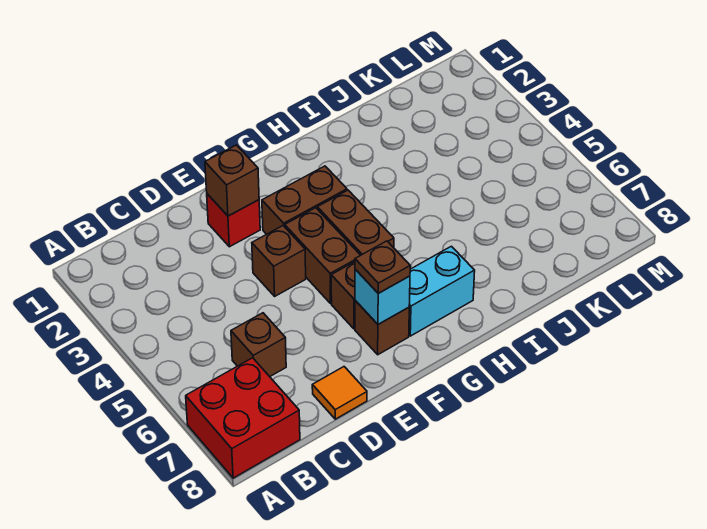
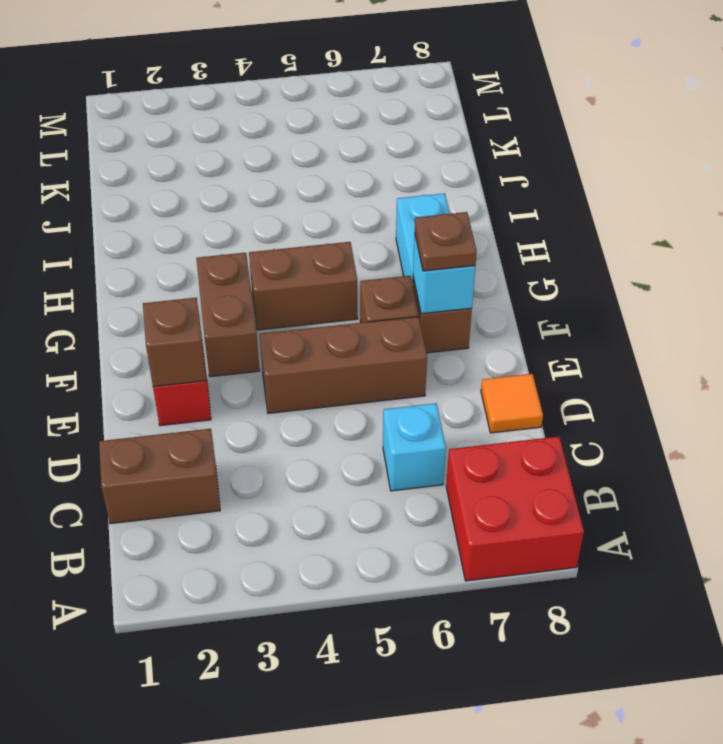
brown 1x1 brick [231,313,286,377] -> cyan 1x1 brick [383,403,446,491]
brown 1x1 brick [252,226,306,296] -> brown 1x3 brick [259,316,427,413]
brown 1x2 brick [285,208,361,304] -> brown 1x2 brick moved to [99,429,220,524]

